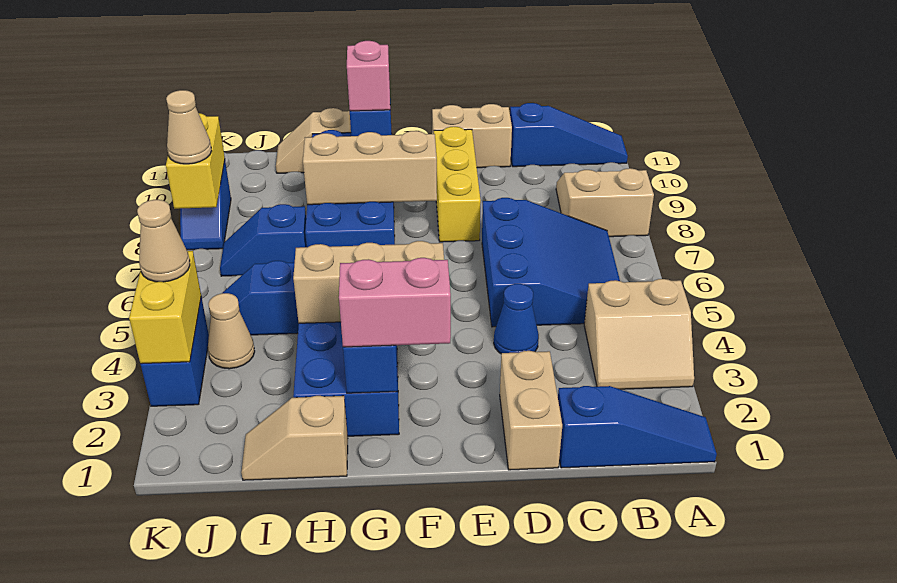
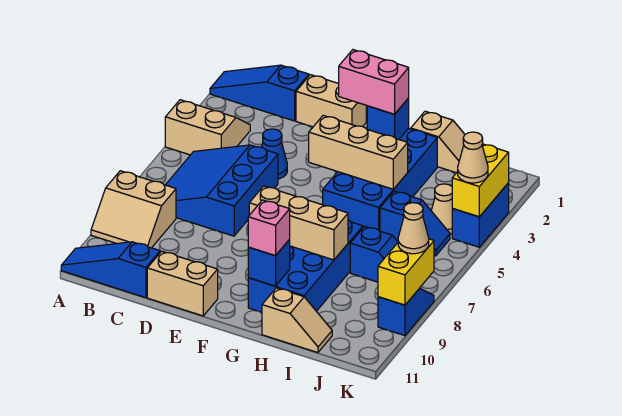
tan 1x2 brick [500,351,562,470] -> tan 1x2 brick turned to [296,75,366,127]
yellow 1x3 brick [434,127,481,242] -> none

